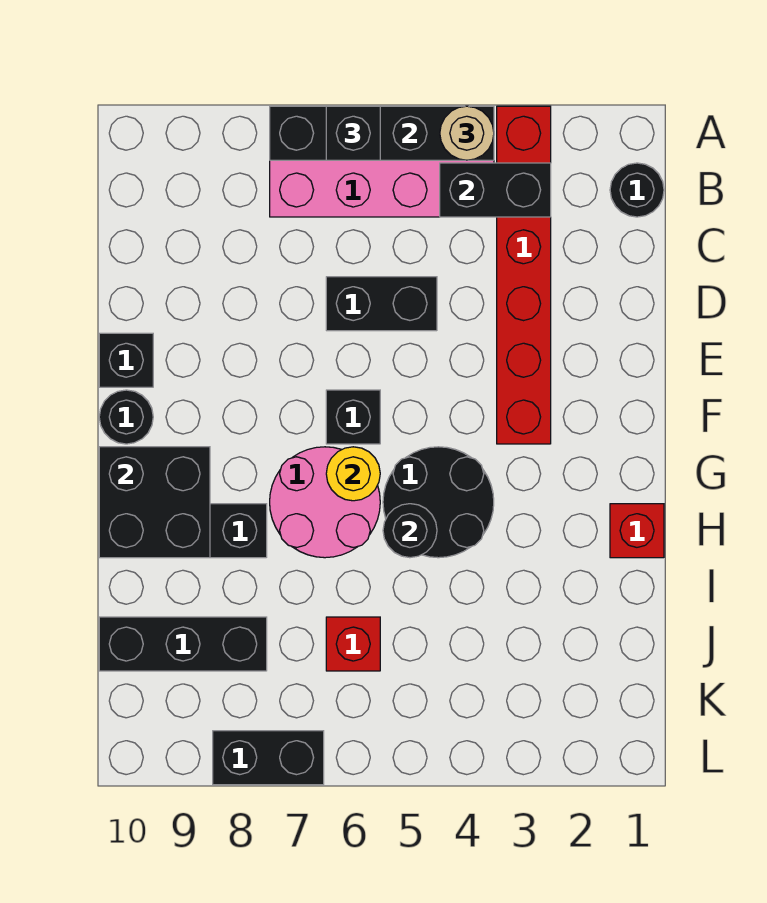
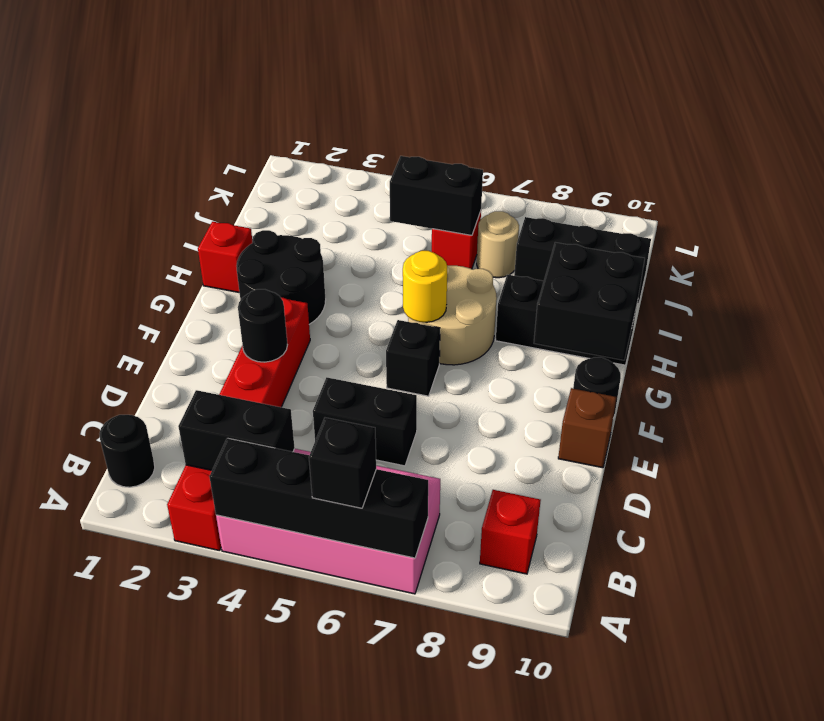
tan 1x1 round brick [440,106,494,160] -> tan 1x1 round brick moved to [477,211,519,278]
none -> red 1x1 brick [480,490,541,574]
black 1x1 brick [99,333,153,387] -> brown 1x1 brick [558,388,616,468]
black 2x2 round brick [383,447,494,558] -> black 2x2 round brick moved to [236,230,326,324]
pink 2x2 round brick [270,447,380,558] -> tan 2x2 round brick [408,266,497,365]
black 1x1 round brick [383,504,437,558] -> black 1x1 round brick moved to [238,289,287,362]
black 1x2 brick [213,731,324,785] -> black 1x2 brick moved to [390,156,483,235]

